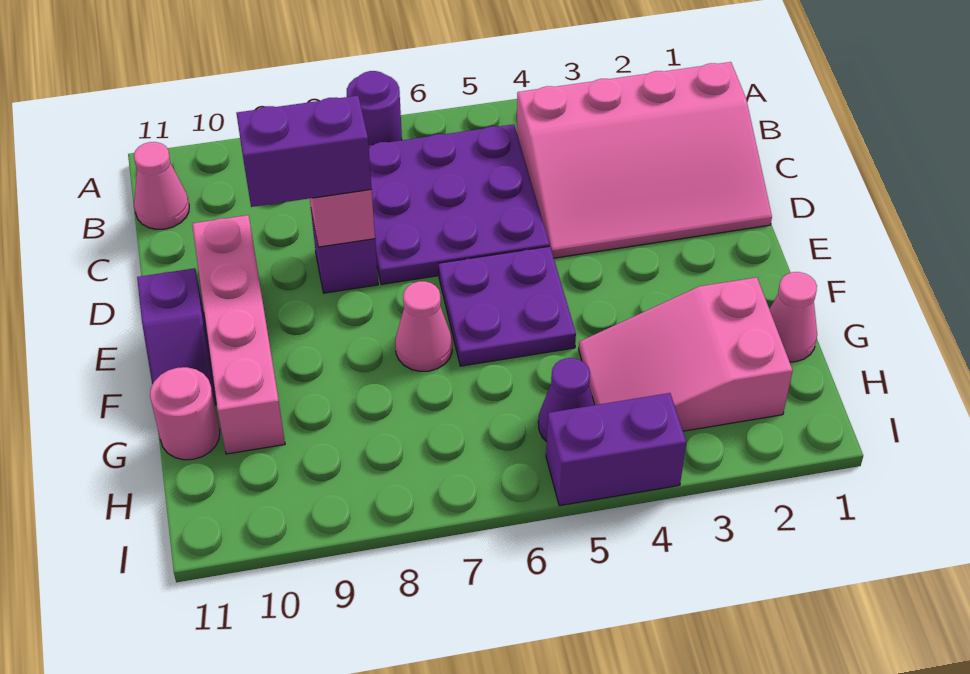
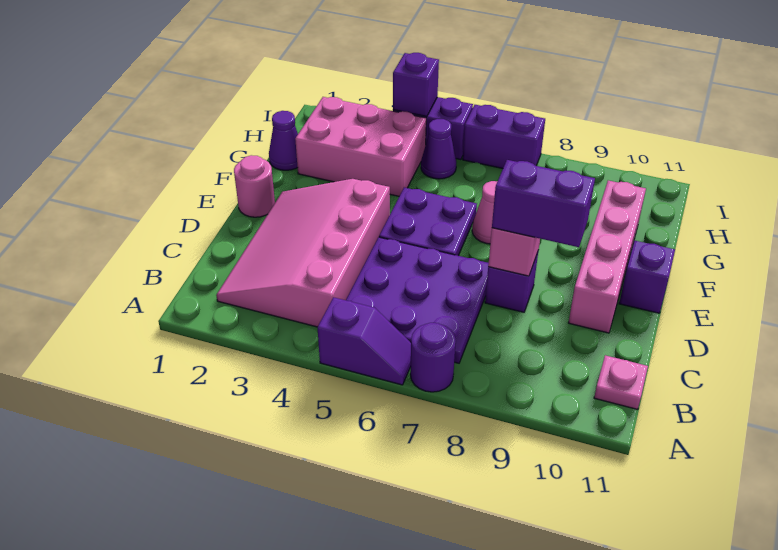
none -> purple 1x2 slope [318,297,411,385]
pink 3x4 slope [517,62,772,258] -> pink 3x4 slope turned to [216,179,390,327]
pink 1x1 cone [134,142,189,229] -> pink 1x1 plate [594,355,648,410]
pink 1x1 cone [769,272,817,362] -> purple 1x1 cone [269,111,298,170]
pink 2x3 slope [579,277,793,431] -> pink 2x3 brick [295,97,426,196]
pink 1x1 round brick [150,367,220,460] -> pink 1x1 round brick moved to [234,155,275,217]
none -> purple 1x1 brick [393,53,439,117]
none -> purple 1x2 brick [463,105,545,168]

